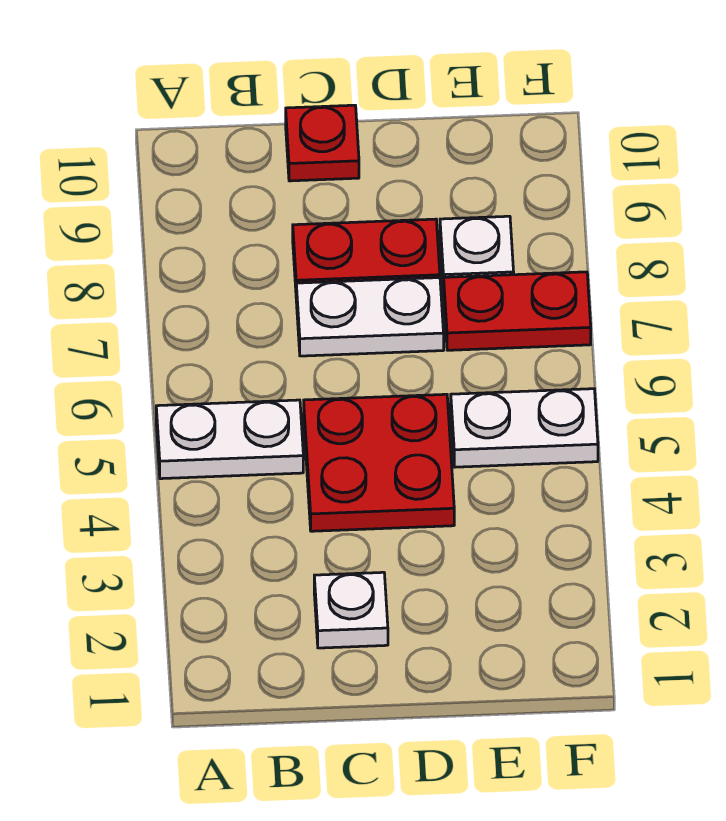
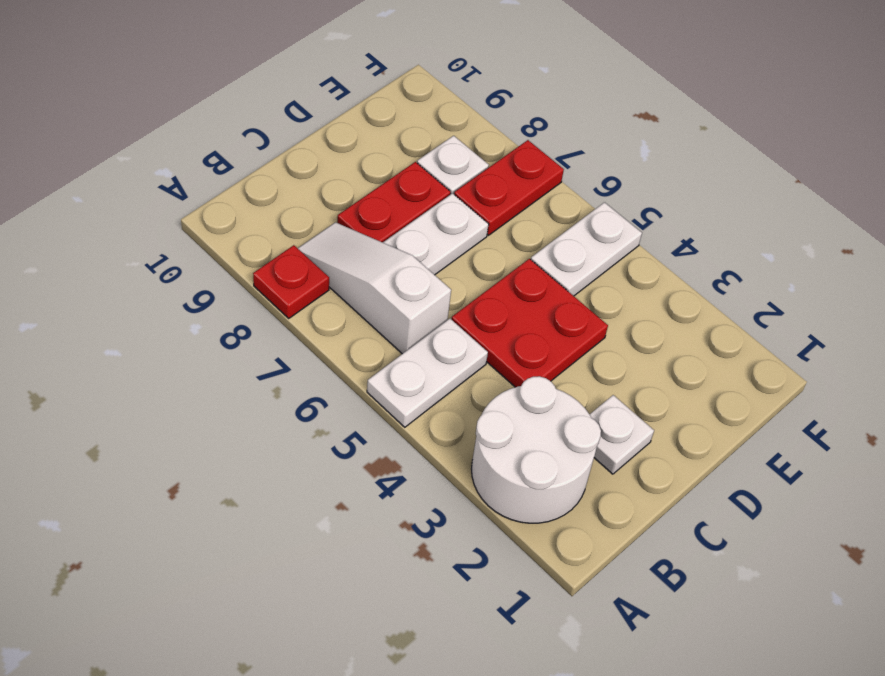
none -> white 2x2 round brick [472,376,601,523]
none -> white 1x3 slope [298,222,451,354]
red 1x1 plate [286,105,359,181] -> red 1x1 plate moved to [253,245,329,318]

